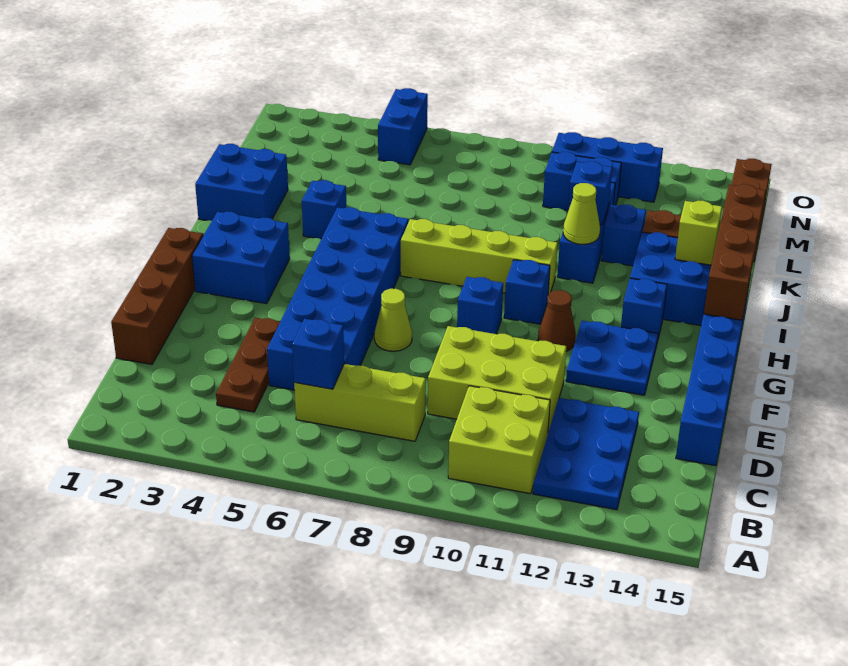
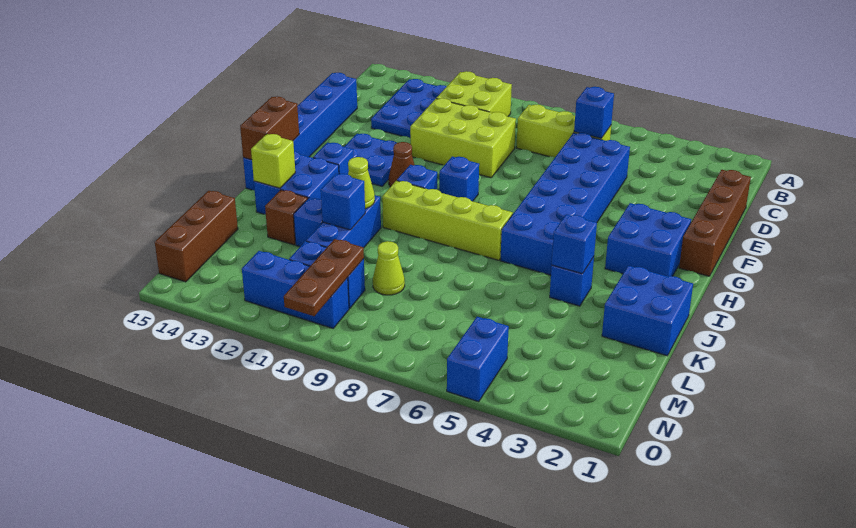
brown 1x3 plate [216,318,280,412] -> brown 1x3 plate moved to [284,239,364,316]
lime 1x1 cone [374,289,412,351] -> lime 1x1 cone moved to [373,241,405,295]
brown 1x4 brick [704,184,766,320] -> brown 1x2 brick [240,97,299,160]
none -> blue 1x1 brick [552,214,597,274]

